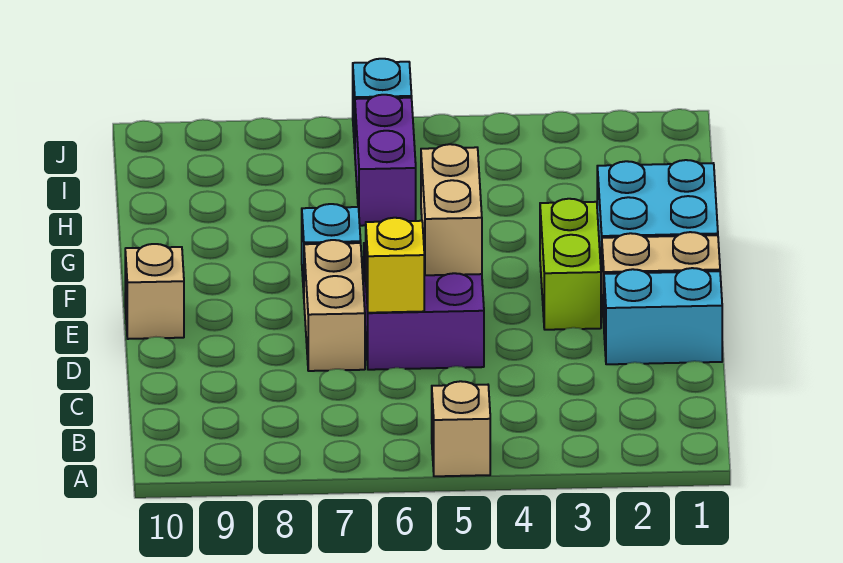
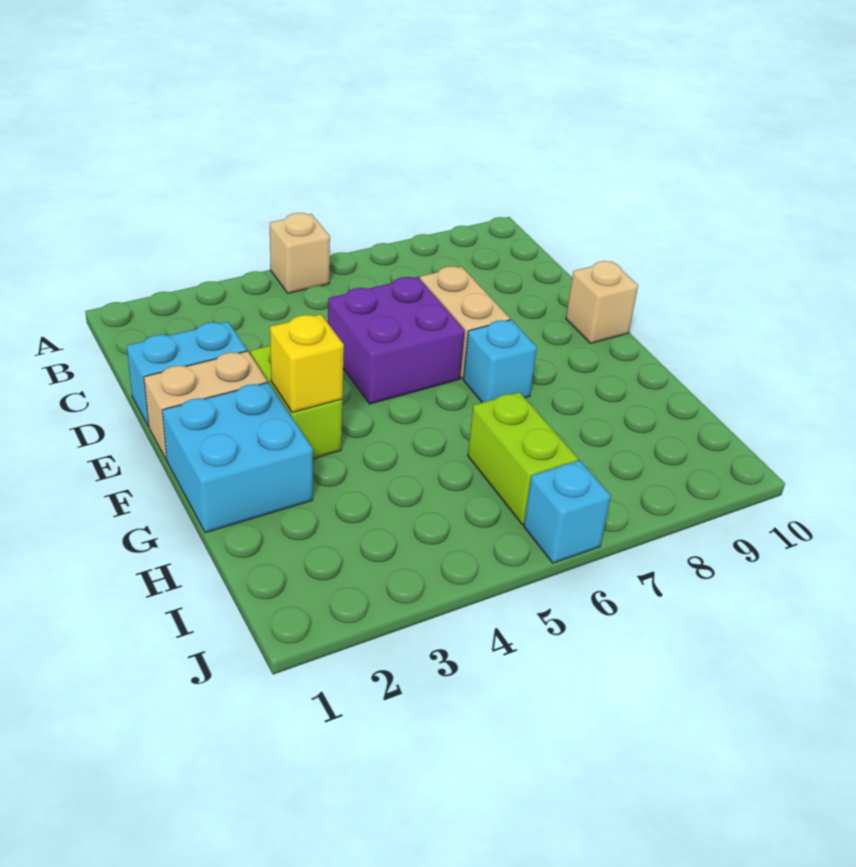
yellow 1x1 brick [366,218,424,313] -> yellow 1x1 brick moved to [270,314,344,412]
tan 1x2 brick [421,144,482,275] -> none
purple 1x2 brick [355,95,416,226] -> lime 1x2 brick [468,392,578,525]

